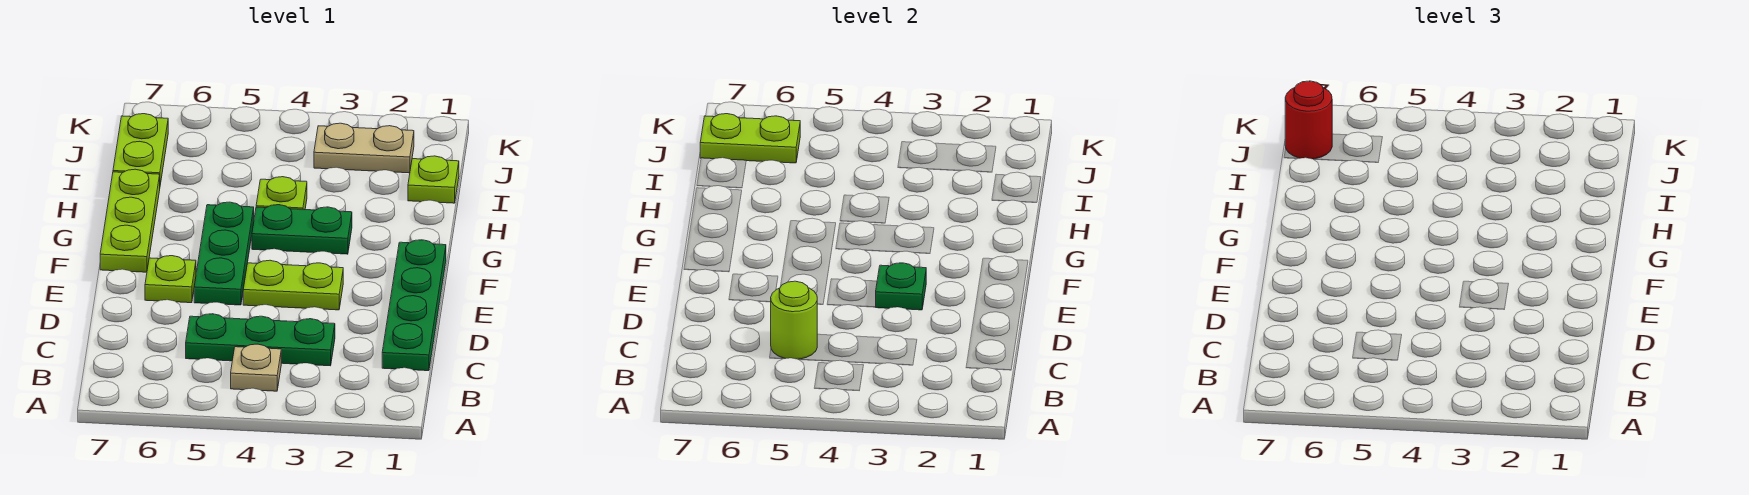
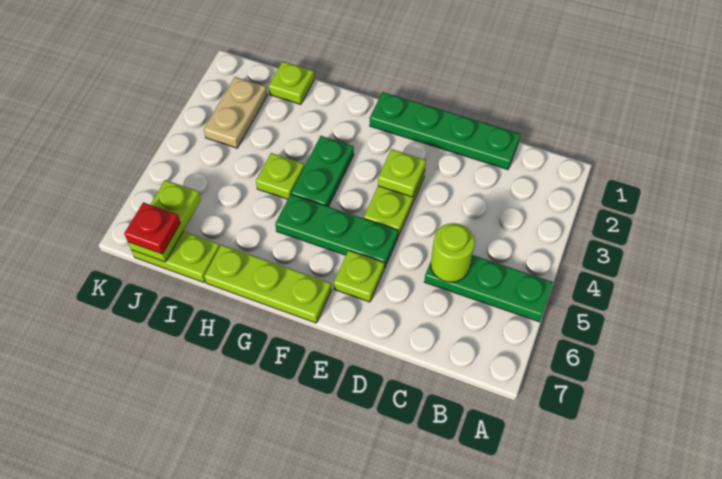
tan 1x1 plate [231,344,281,391] -> none
green 1x3 plate [186,314,335,366] -> green 1x3 plate turned to [424,255,553,322]
green 1x1 plate [876,263,926,310] -> lime 1x1 plate [378,149,426,197]
red 1x1 round brick [1285,81,1332,159] -> red 1x1 plate [124,202,180,254]

